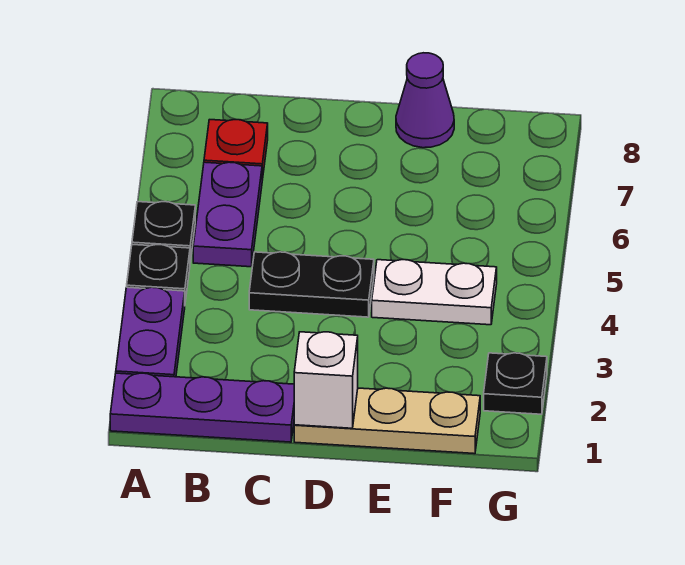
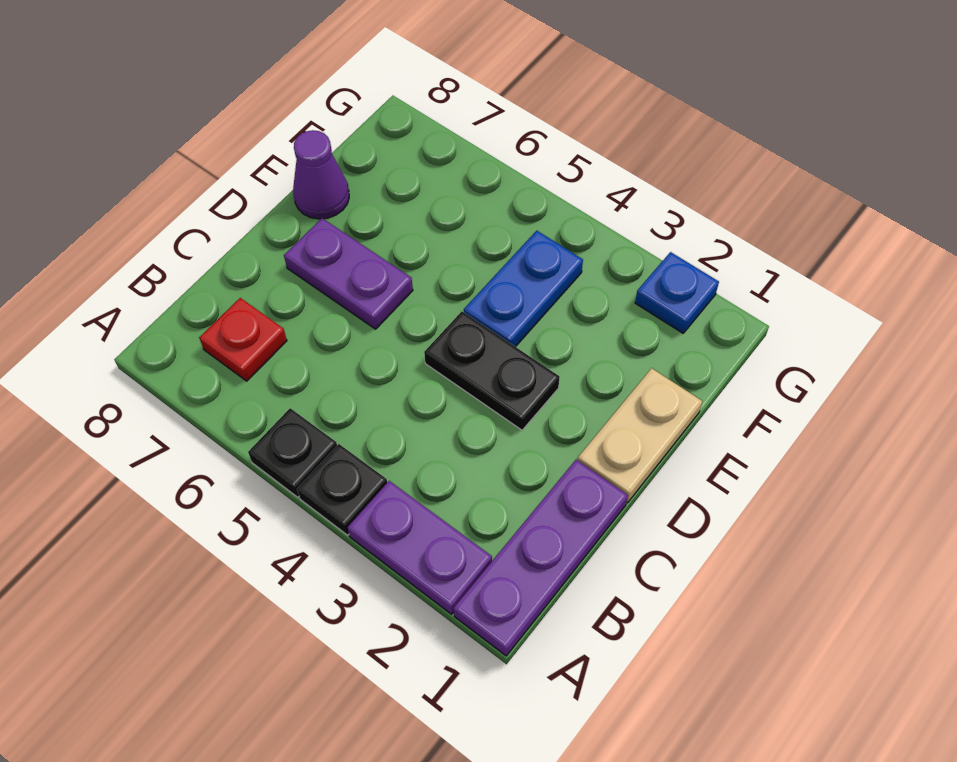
purple 1x2 plate [193,162,262,267] -> purple 1x2 plate moved to [284,218,413,329]
black 1x2 plate [249,252,374,317] -> black 1x2 plate turned to [424,311,559,430]
tan 1x3 plate [294,388,480,454] -> tan 1x2 plate [578,368,702,503]
white 1x1 brick [294,332,358,428] -> none
white 1x2 plate [372,260,497,325] -> blue 1x2 plate [464,231,583,347]
black 1x1 plate [484,353,547,414] -> blue 1x1 plate [635,252,719,333]

